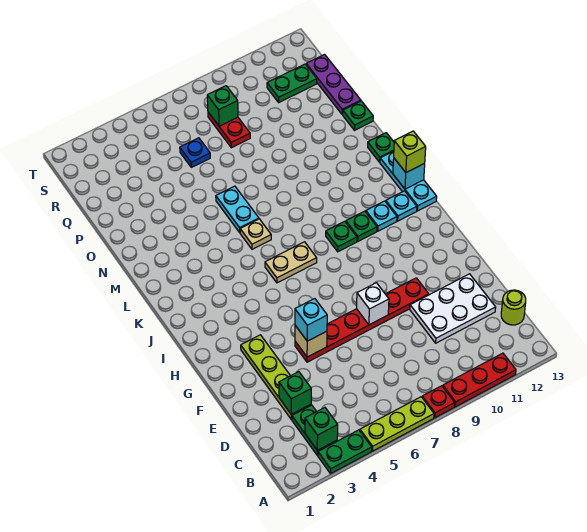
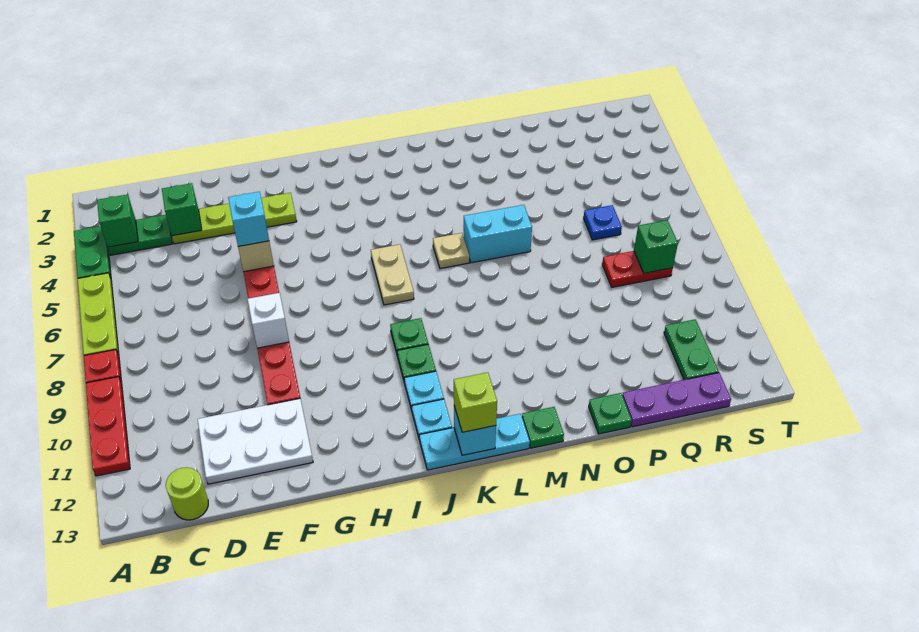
white 2x3 plate [410,274,496,343] -> white 2x3 plate turned to [198,398,313,484]
cyan 1x2 plate [216,186,259,233] -> cyan 1x2 brick [464,205,532,263]

